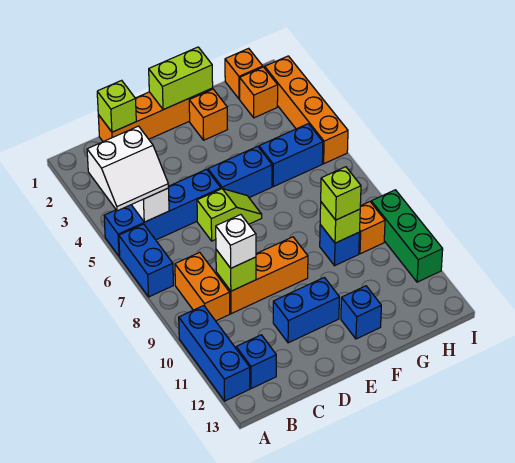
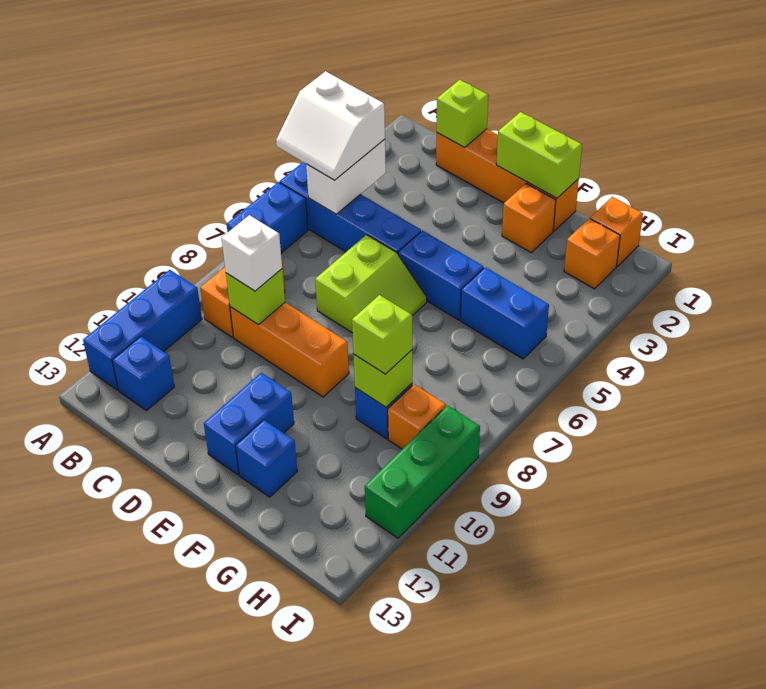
lime 1x2 slope [197,189,262,241] -> lime 2x2 slope [315,235,427,333]
blue 1x2 brick [273,277,339,343] -> blue 1x2 brick turned to [204,373,294,475]
orange 1x4 brick [265,56,348,164] -> none

